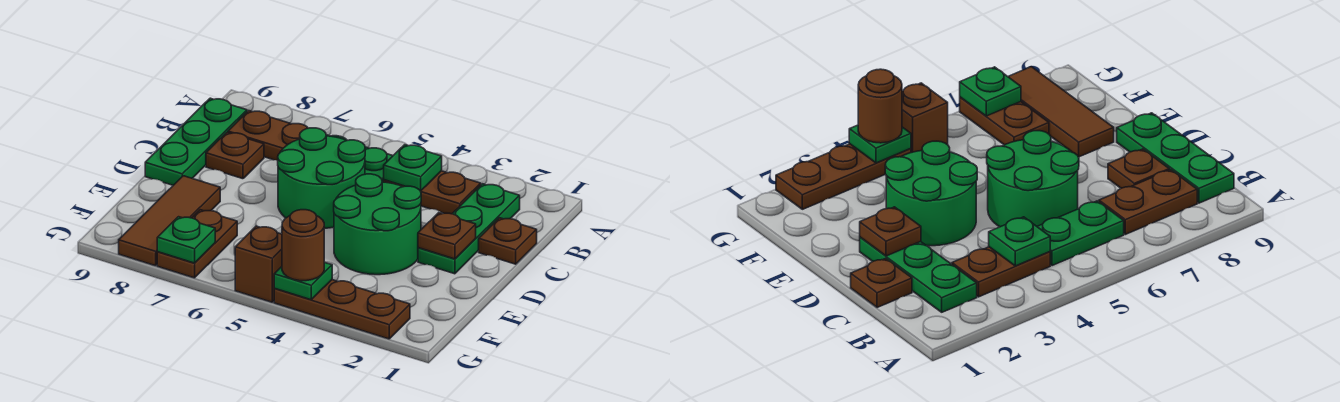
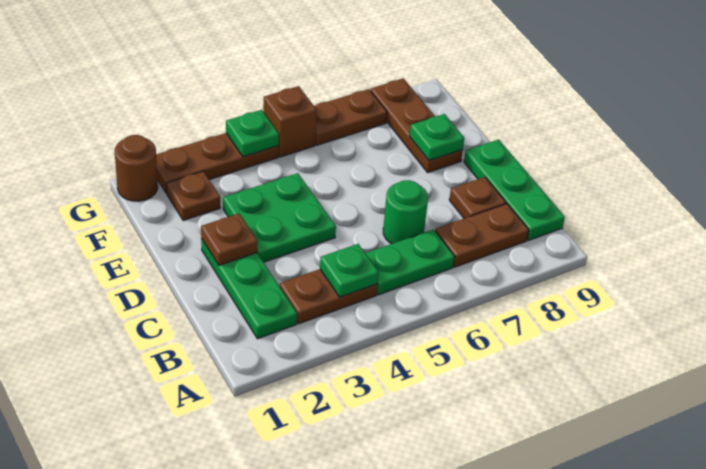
brown 1x1 plate [479,218,537,264] -> brown 1x1 plate moved to [166,171,220,221]
green 2x2 round brick [278,128,365,228] -> green 1x1 round brick [383,180,428,244]
green 2x2 round brick [334,174,421,275] -> green 2x2 plate [223,173,336,262]
brown 1x3 tile [119,176,220,266] -> brown 1x3 plate [370,78,463,172]
brown 1x2 plate [157,210,237,278] -> brown 1x2 plate turned to [314,89,387,145]
brown 1x1 round brick [282,210,324,281] -> brown 1x1 round brick moved to [115,135,158,201]
green 1x1 plate [157,217,215,263] -> green 1x1 plate moved to [410,114,464,161]

